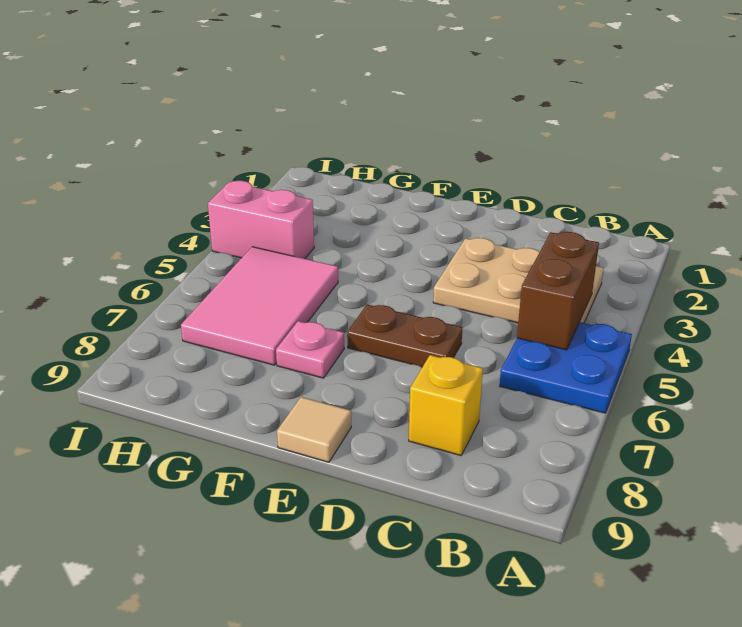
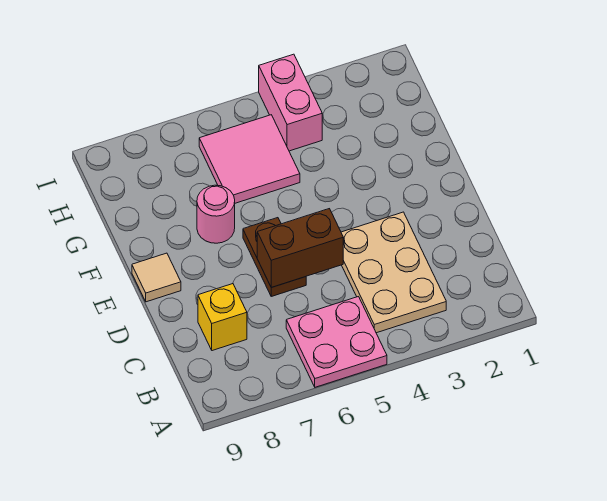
blue 2x2 plate [500,322,632,413] -> pink 2x2 plate [286,297,387,387]
brown 1x2 brick [517,232,599,350] -> brown 1x2 brick moved to [257,209,343,287]
pink 1x1 plate [276,321,344,378] -> pink 1x1 round brick [197,185,235,243]
pink 2x3 tile [181,247,338,365] -> pink 2x2 tile [199,115,300,203]

